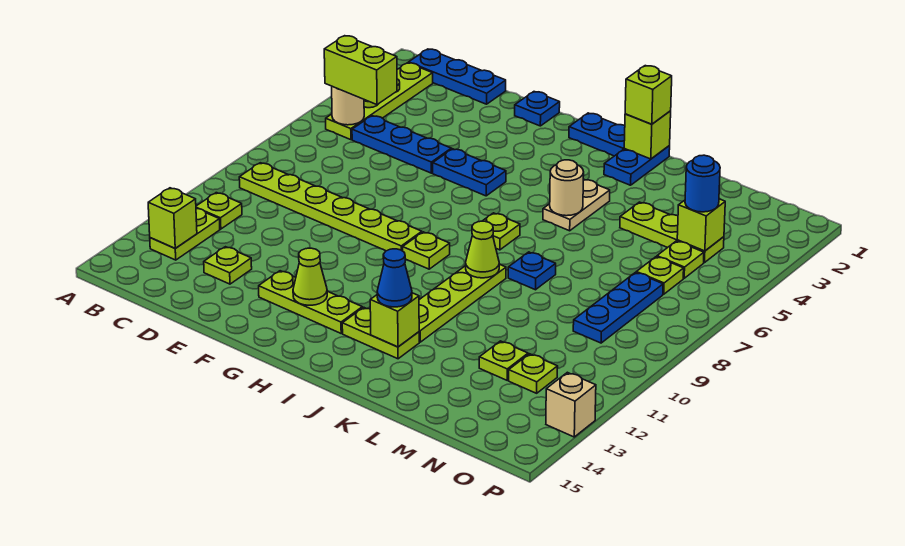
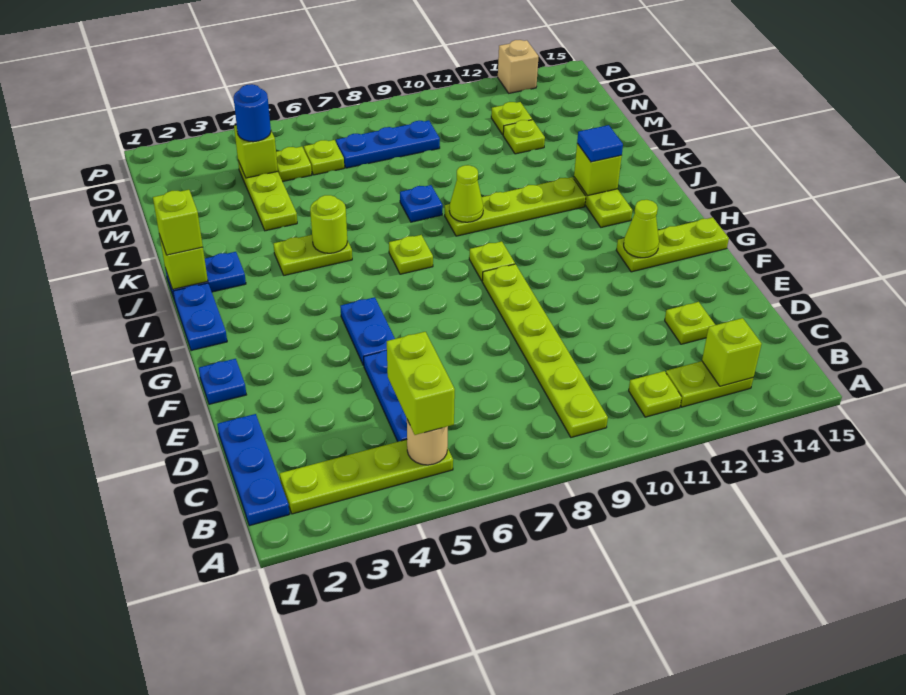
lime 1x3 plate [259,271,362,333] -> lime 1x3 plate turned to [616,217,729,272]
tan 1x2 plate [543,179,610,231] -> lime 1x2 plate [274,235,352,275]
tan 1x1 round brick [550,160,584,216] -> lime 1x1 round brick [310,195,347,253]
blue 1x1 cone [377,249,412,307] -> blue 1x1 tile [577,125,623,162]

